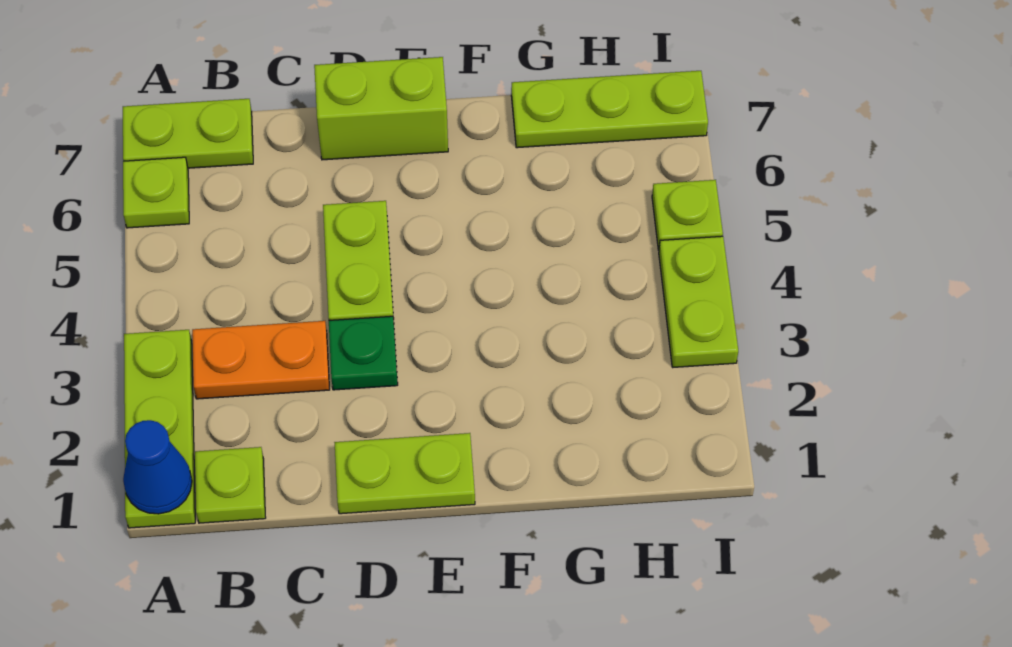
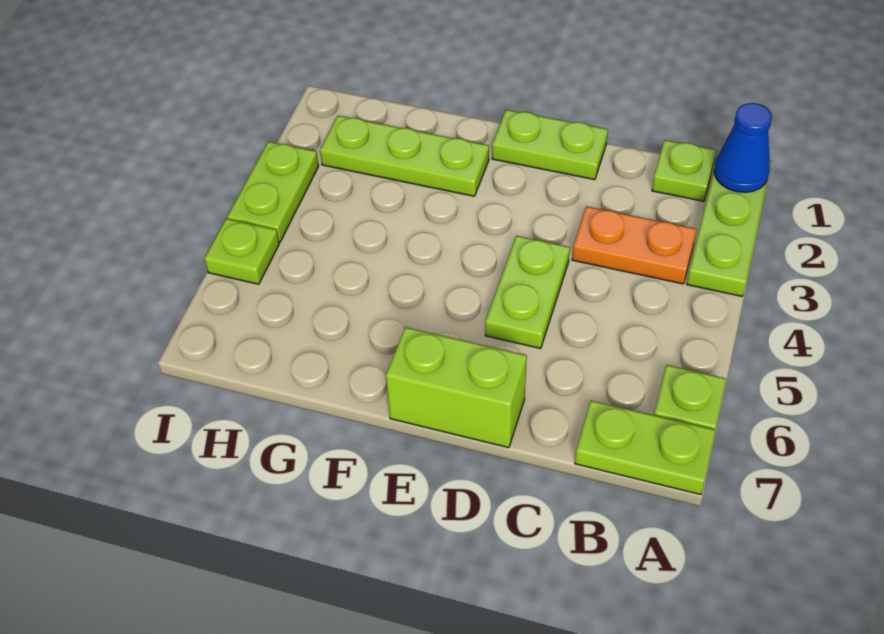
green 1x1 plate [329,316,398,390] -> none
lime 1x3 plate [511,71,708,148] -> lime 1x3 plate moved to [320,116,489,196]

